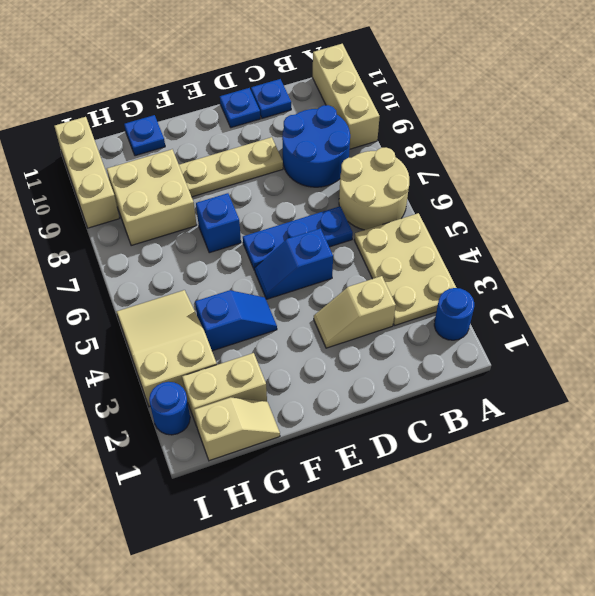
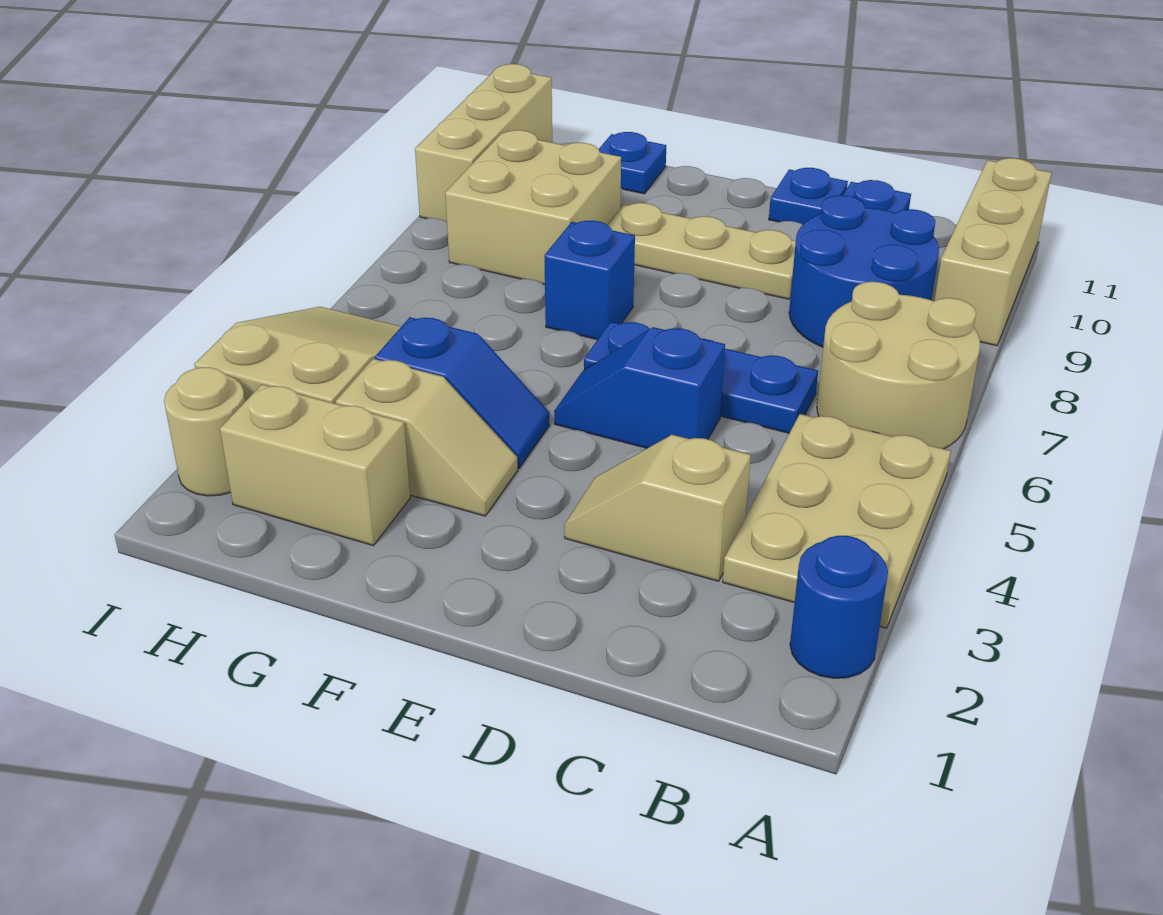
tan 1x2 slope [194,398,280,461] -> tan 1x2 slope moved to [336,359,518,516]
blue 1x1 round brick [149,382,190,435] -> tan 1x1 round brick [164,367,245,496]

